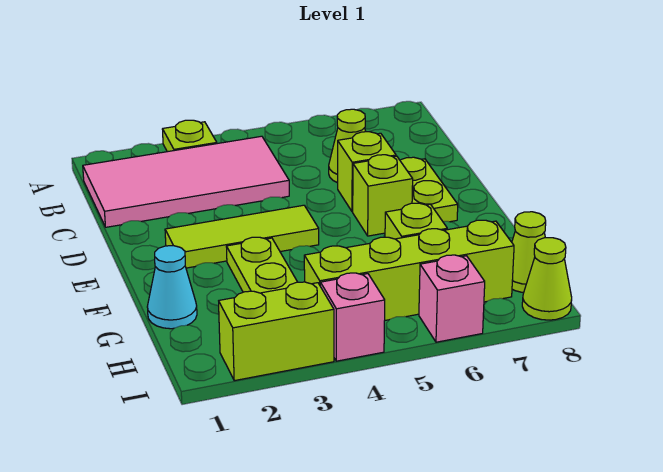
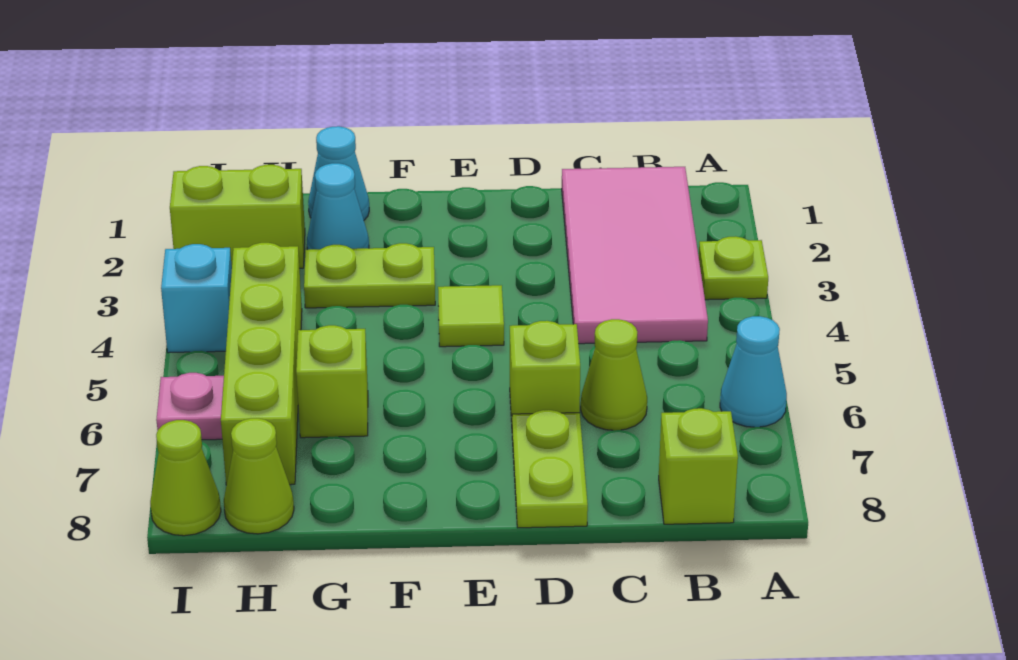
none -> cyan 1x1 cone [720,316,787,427]
lime 1x2 plate [400,157,458,222] -> lime 1x2 plate turned to [512,410,588,528]
lime 1x3 tile [165,205,319,268] -> lime 1x1 tile [438,285,504,347]
lime 1x1 brick [353,155,413,236] -> lime 1x1 brick moved to [659,408,738,524]
none -> cyan 1x1 cone [307,163,369,250]
lime 1x2 brick [219,282,334,381] -> lime 1x2 brick turned to [170,165,305,268]
pink 1x1 brick [320,273,385,361] -> cyan 1x1 brick [161,244,232,353]
pink 1x1 brick [419,255,485,342] -> pink 1x1 plate [156,373,224,440]

